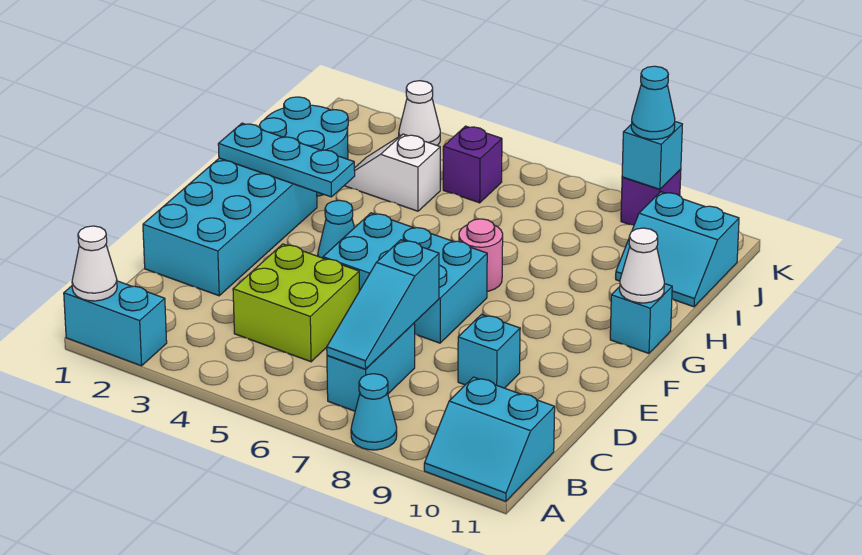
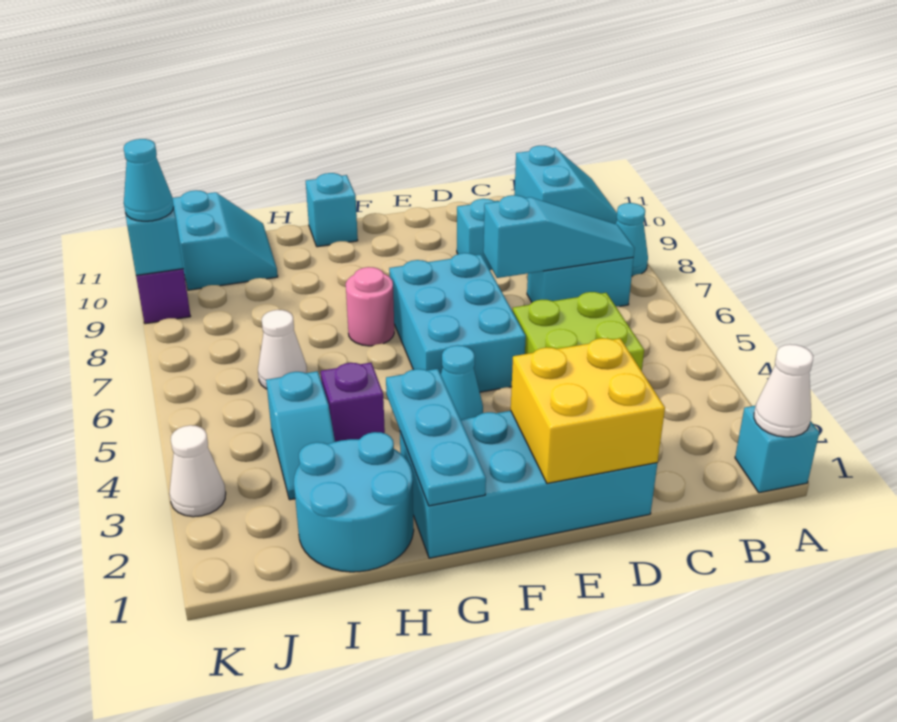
cyan 1x2 brick [64,281,167,366] -> cyan 1x1 brick [735,406,819,493]
none -> yellow 2x2 brick [511,338,665,483]
white 1x1 cone [620,228,664,303] -> white 1x1 cone moved to [258,310,307,389]
white 1x2 slope [344,134,440,211] -> cyan 1x2 slope [266,371,335,500]
purple 1x1 brick [443,126,502,203] -> purple 1x1 brick moved to [321,363,385,442]

